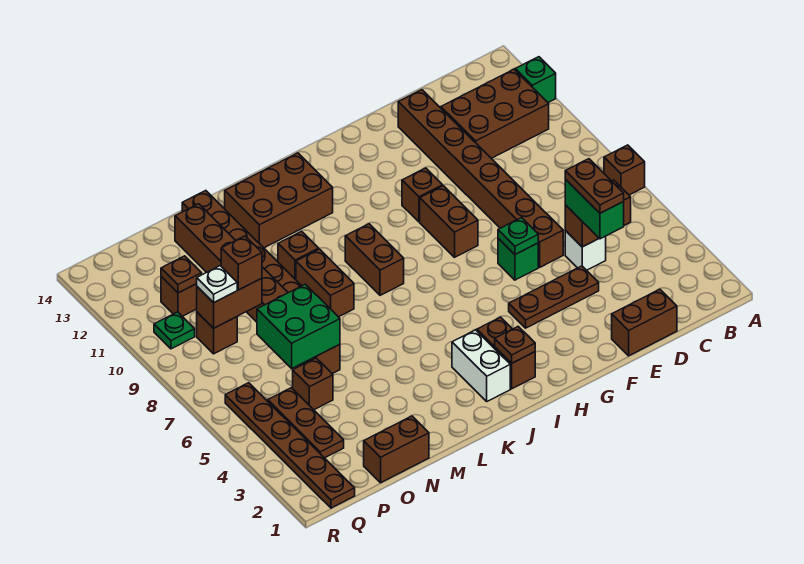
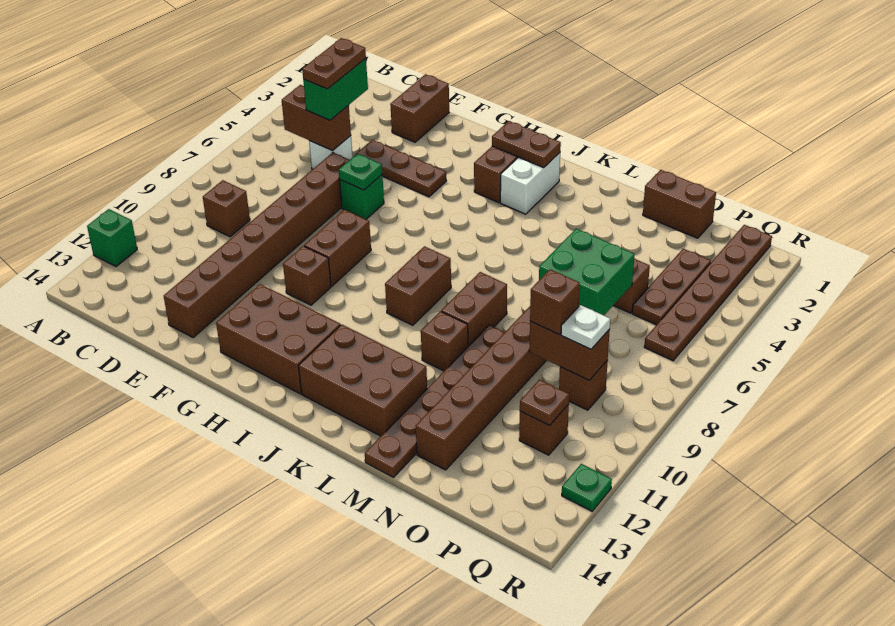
brown 1x1 brick [604,145,645,195] -> brown 1x1 brick moved to [203,180,250,237]
brown 2x3 brick [441,69,549,158] -> brown 2x3 brick moved to [216,284,340,394]
brown 1x2 brick [612,289,677,356] -> brown 1x2 brick turned to [390,74,449,142]
brown 1x1 plate [495,327,535,363] -> brown 1x2 plate [492,121,561,168]
green 1x1 plate [154,312,195,349] -> green 1x1 plate moved to [562,464,612,511]

